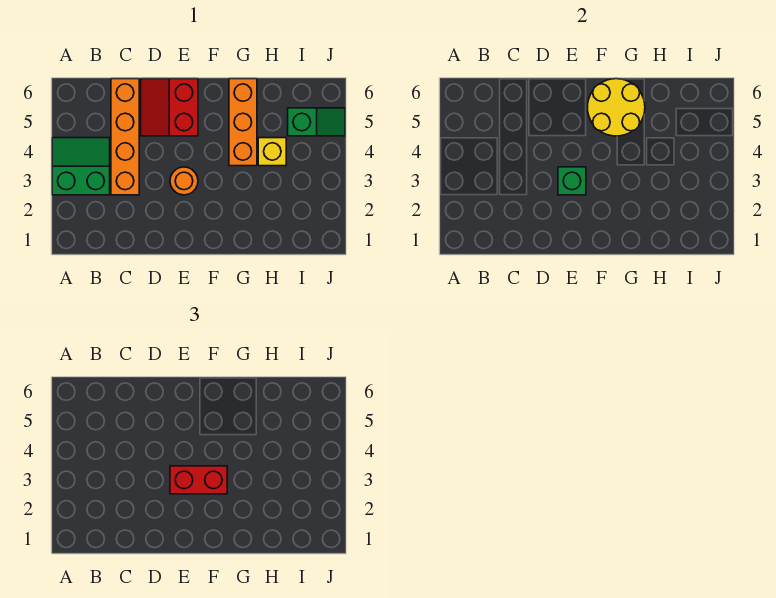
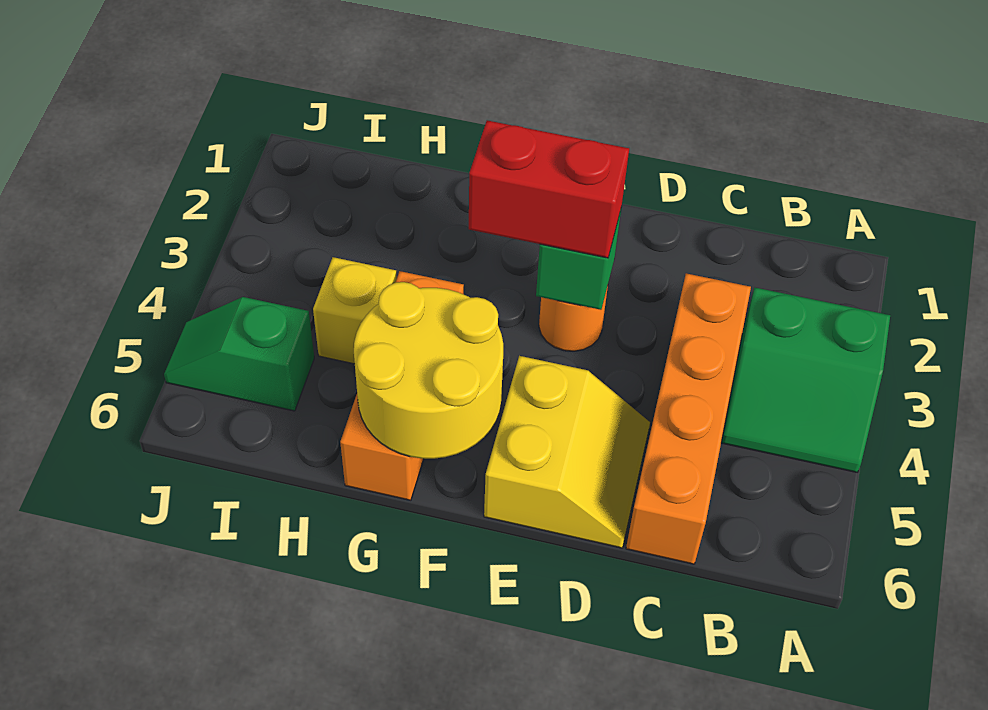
red 2x2 slope [141,79,198,136] -> yellow 2x2 slope [484,356,650,548]

